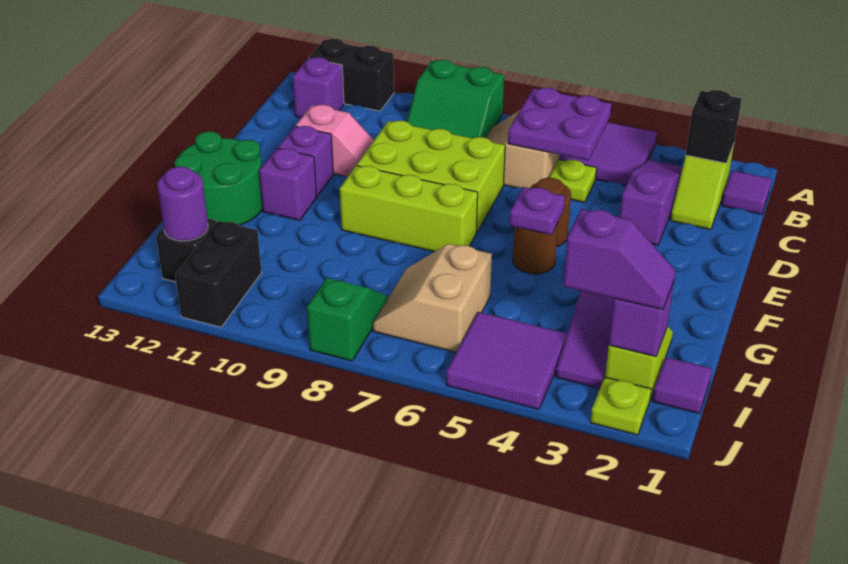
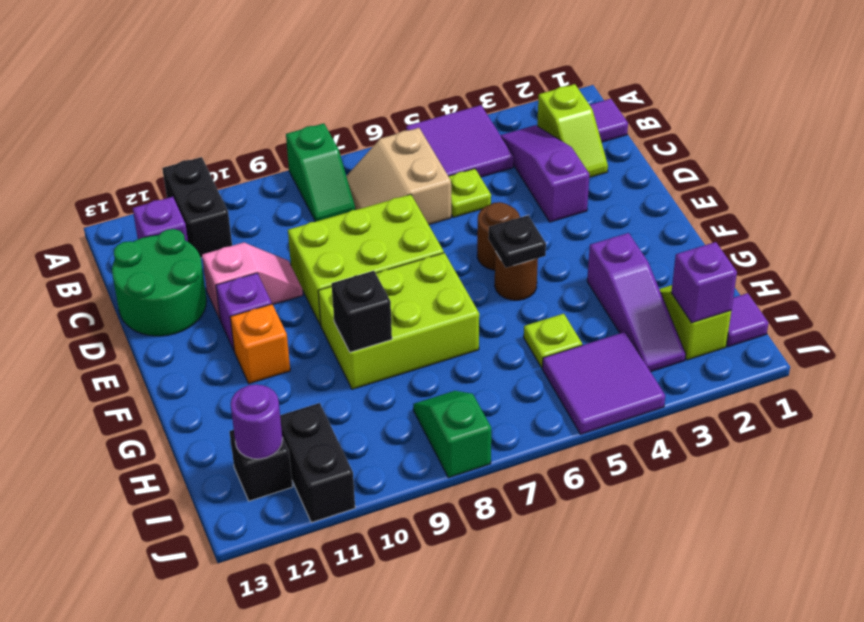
green 2x2 slope [407,60,504,138] -> green 1x2 slope [286,123,355,222]
black 1x2 brick [309,39,394,111] -> black 1x2 brick turned to [162,157,232,258]
black 1x1 brick [686,90,742,163] -> black 1x1 brick moved to [332,271,392,352]
purple 2x2 plate [508,88,611,160] -> none
purple 1x1 plate [509,187,565,235] -> black 1x1 plate [488,215,546,268]
lime 1x3 brick [340,165,478,252] -> lime 2x3 brick [318,253,479,389]
purple 1x1 brick [259,148,317,220] -> orange 1x1 brick [230,304,290,384]
green 2x2 round brick [174,131,262,225] -> green 2x2 round brick moved to [112,229,206,336]
tan 2x2 slope [373,244,492,352] -> none
purple 1x2 slope [563,209,675,310] -> none
lime 1x1 plate [590,377,651,435] -> lime 1x1 plate moved to [524,314,582,368]

